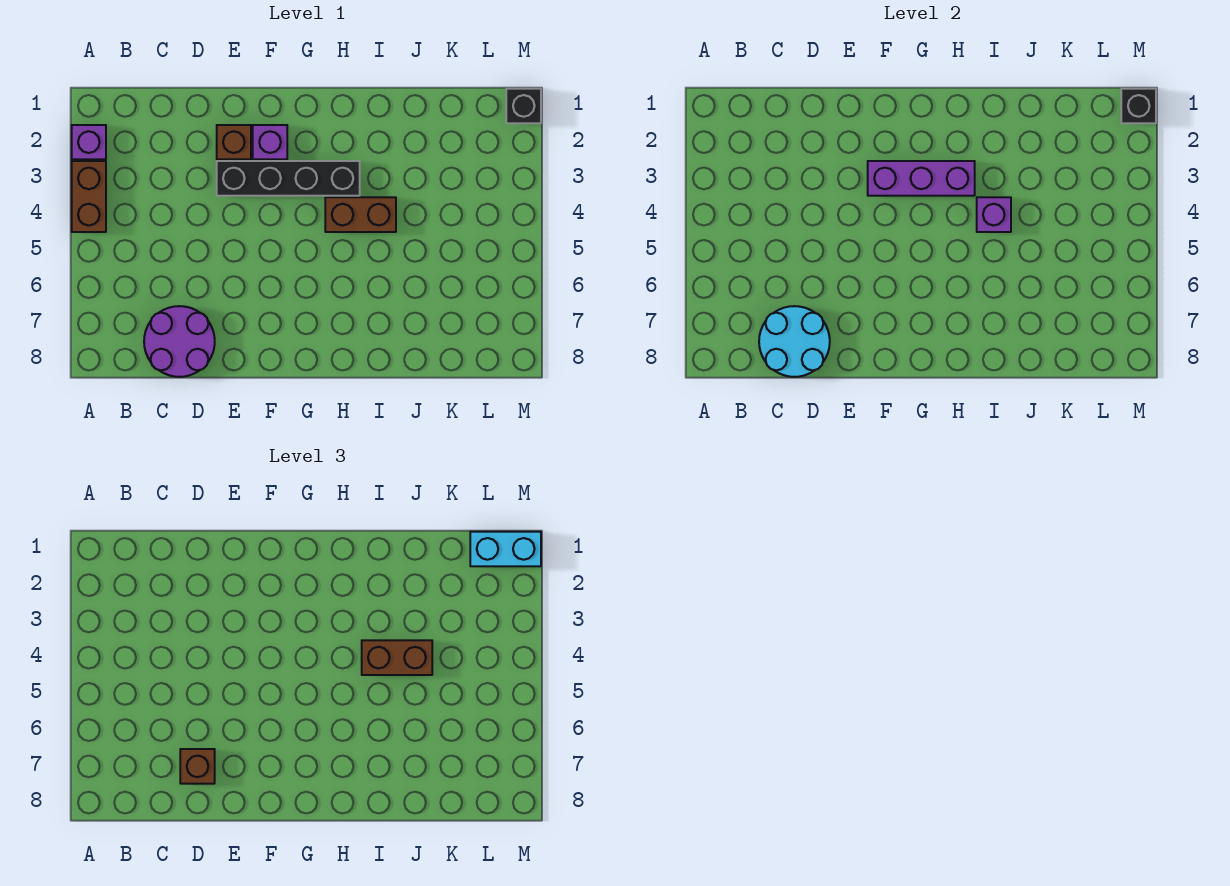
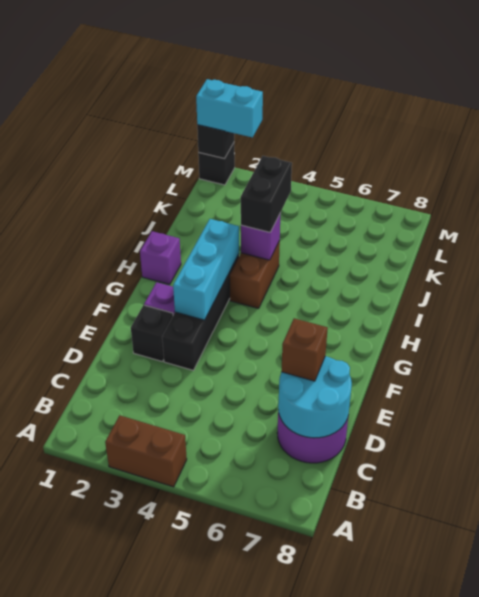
purple 1x1 brick [72,125,106,159] -> purple 1x1 brick moved to [140,231,181,285]
brown 1x1 brick [217,125,251,159] -> black 1x1 brick [131,305,173,362]
purple 1x3 brick [868,161,975,196] -> cyan 1x3 brick [173,219,239,320]
brown 1x2 brick [362,640,432,675] -> black 1x2 brick [241,156,292,232]
cyan 1x2 brick [470,532,541,566] -> cyan 1x2 brick turned to [196,79,263,137]

